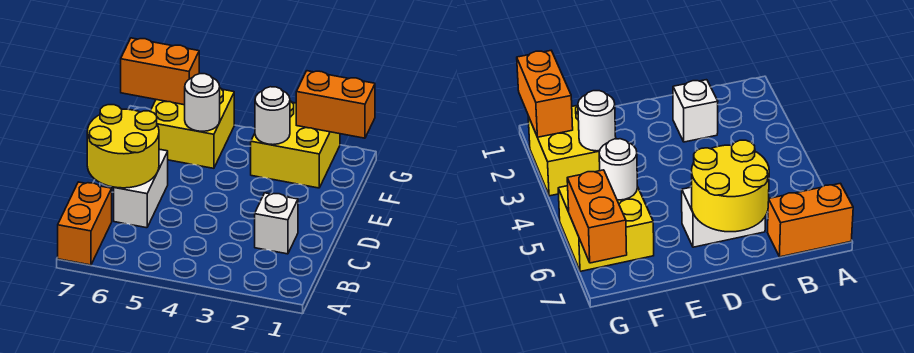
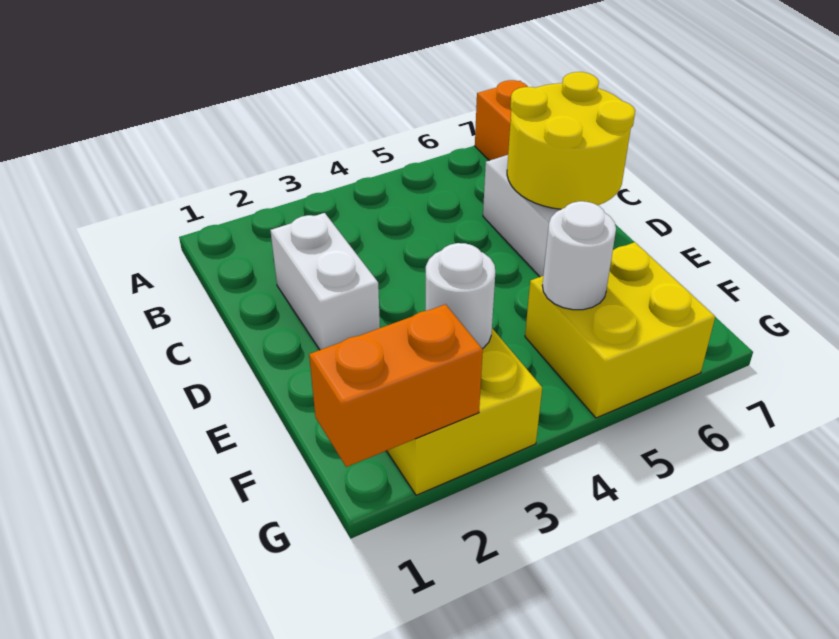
white 1x1 brick [255,193,298,254] -> white 1x2 brick [270,213,380,350]
orange 1x2 brick [121,38,199,105] -> none

